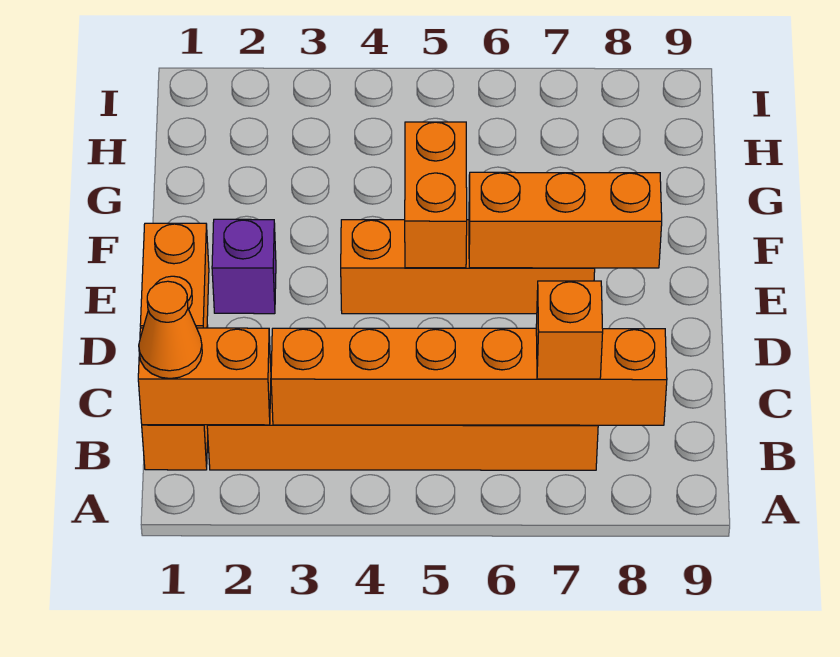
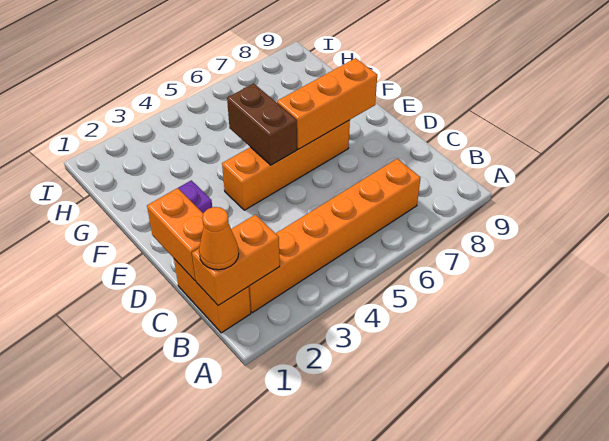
orange 1x6 brick [271,328,667,425] -> none
orange 1x1 brick [536,281,603,379] -> none
orange 1x2 brick [405,122,467,268] -> brown 1x2 brick [227,84,297,165]

